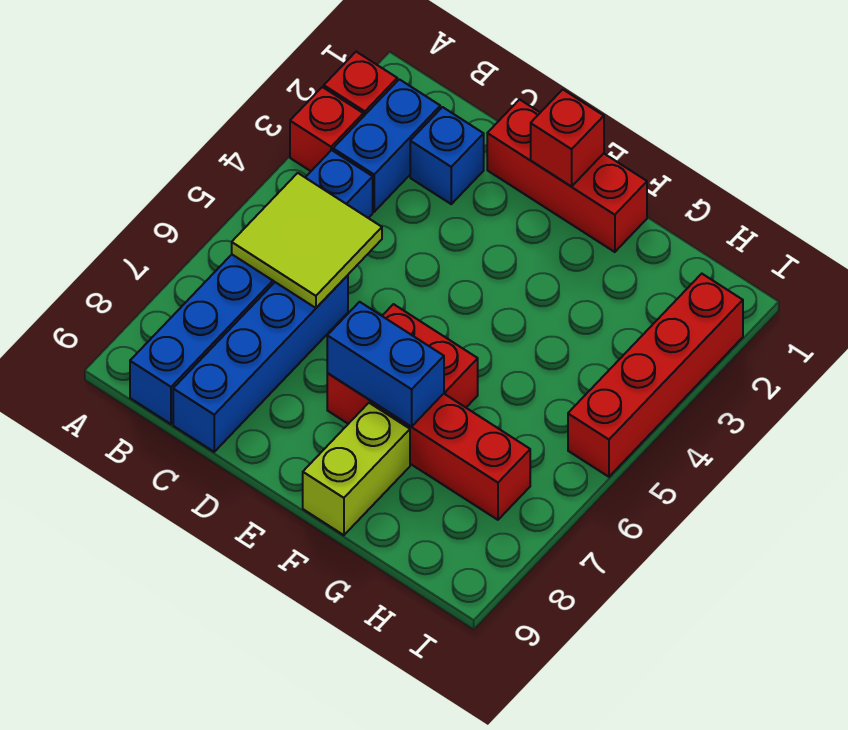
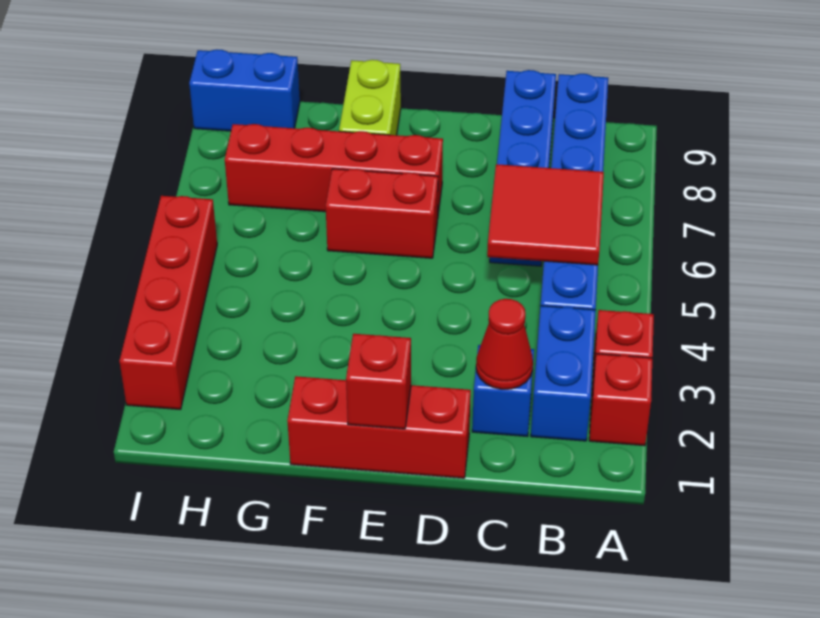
lime 2x2 tile [232,173,382,308] -> red 2x2 tile [487,164,604,265]
none -> red 1x1 cone [476,299,533,389]
blue 1x2 brick [327,302,444,427] -> blue 1x2 brick moved to [189,50,300,131]

